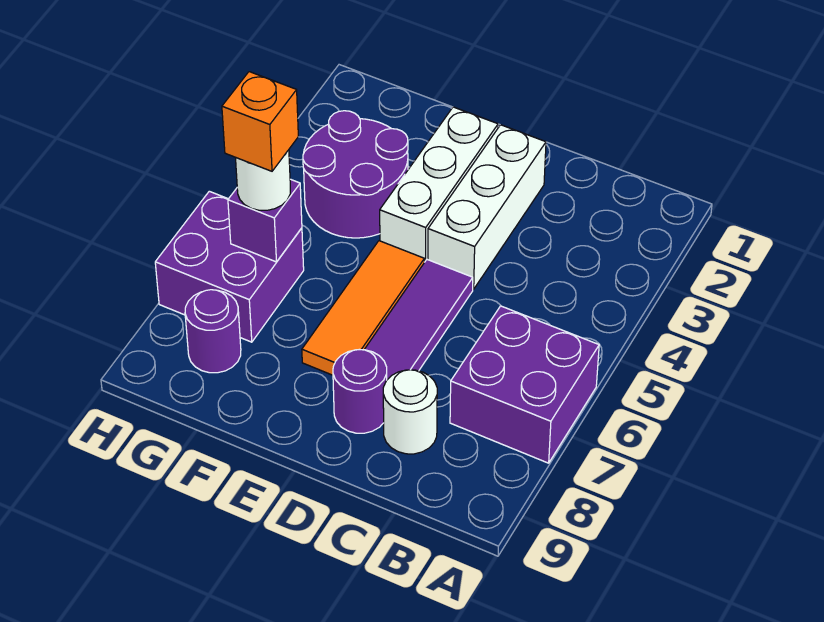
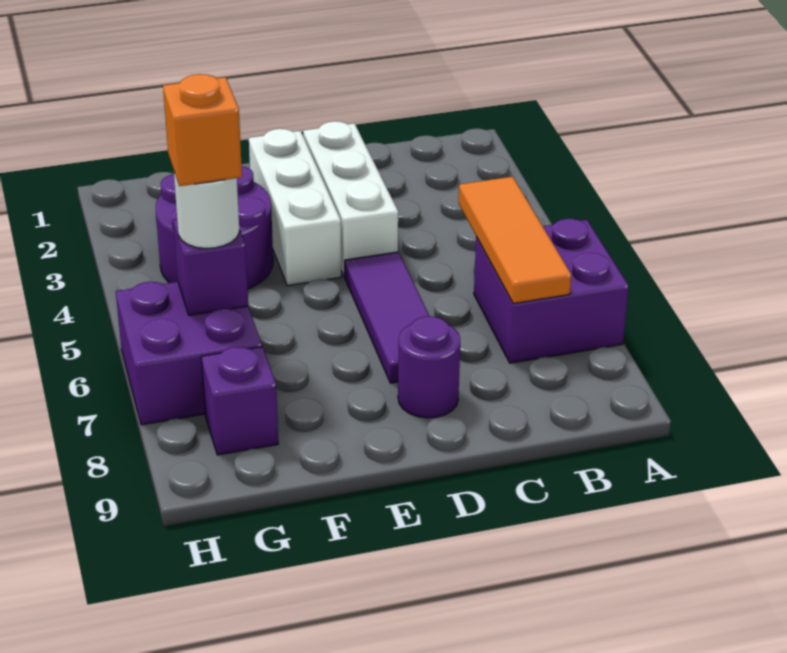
white 1x1 round brick [383,370,437,454] -> none
orange 1x3 tile [302,241,424,375] -> orange 1x3 tile moved to [459,177,572,304]
purple 1x1 round brick [185,290,241,373] -> purple 1x1 brick [201,346,278,455]

